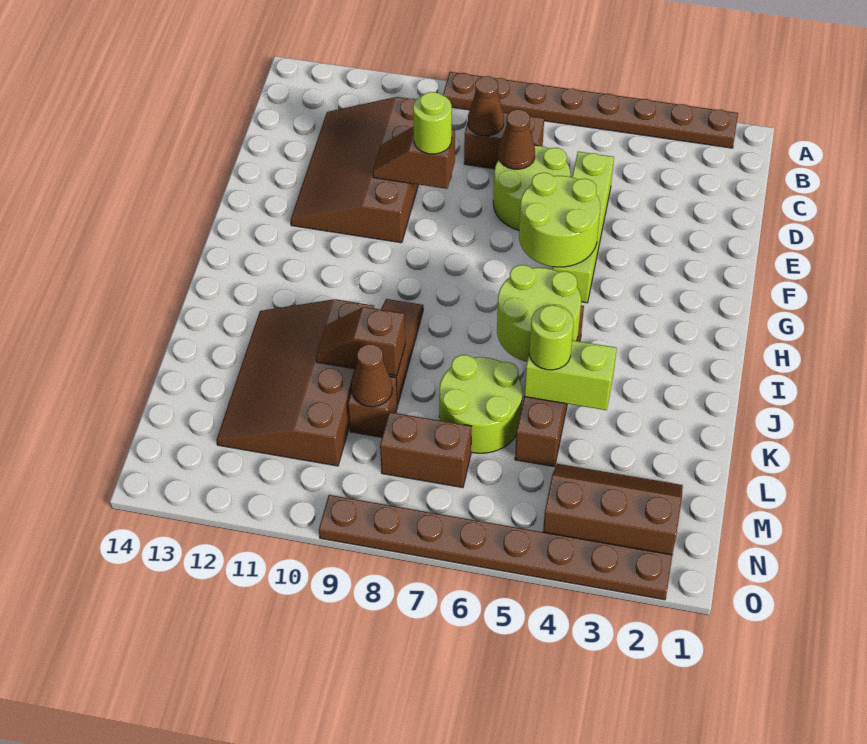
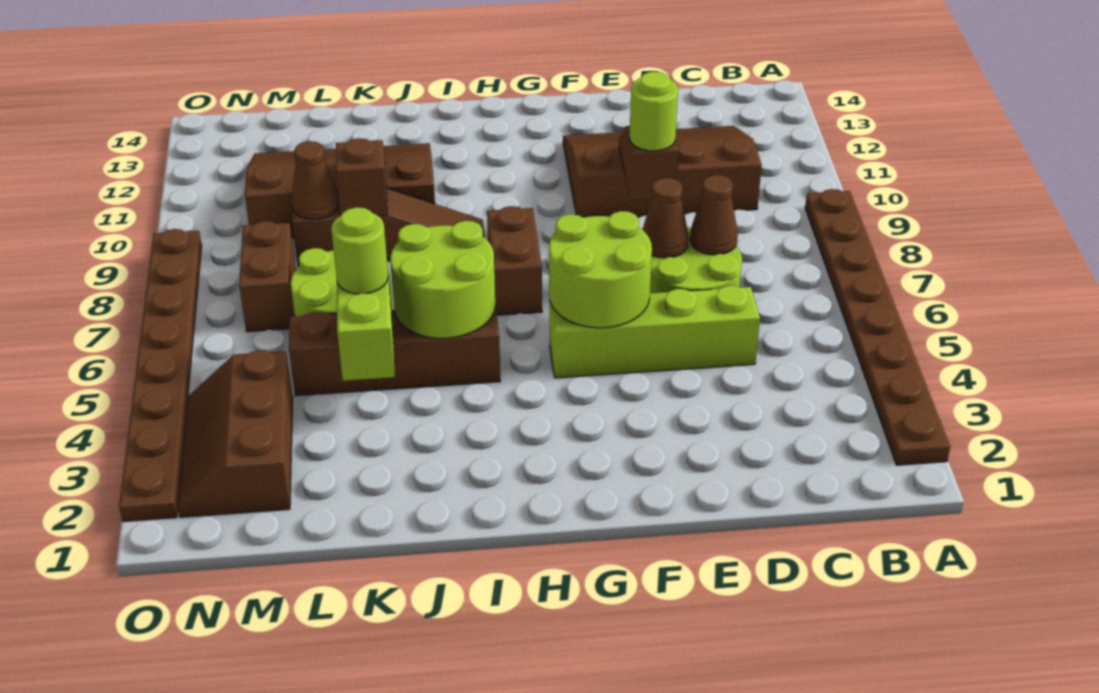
brown 1x2 brick [464,112,544,169] -> brown 1x2 brick moved to [487,206,542,315]
brown 1x1 cone [468,76,504,136] -> brown 1x1 cone moved to [642,178,688,258]
brown 2x3 slope [543,464,683,555] -> brown 2x3 slope turned to [178,350,293,517]

